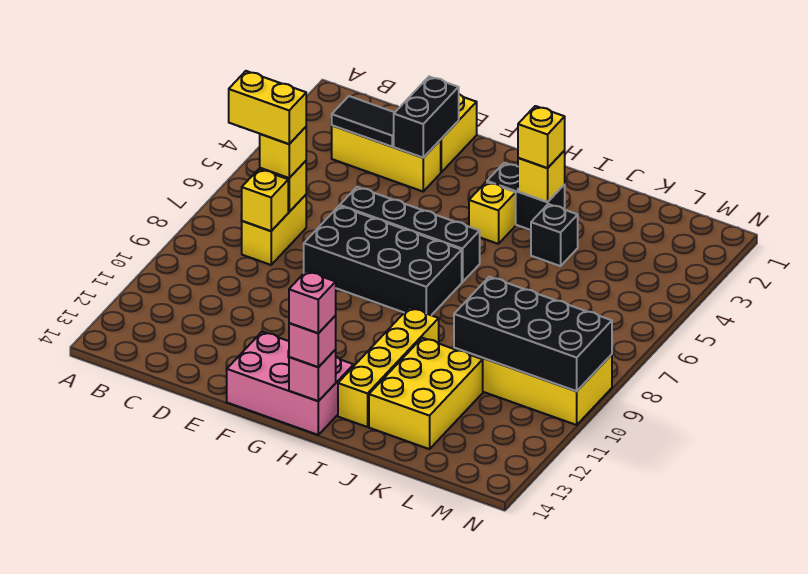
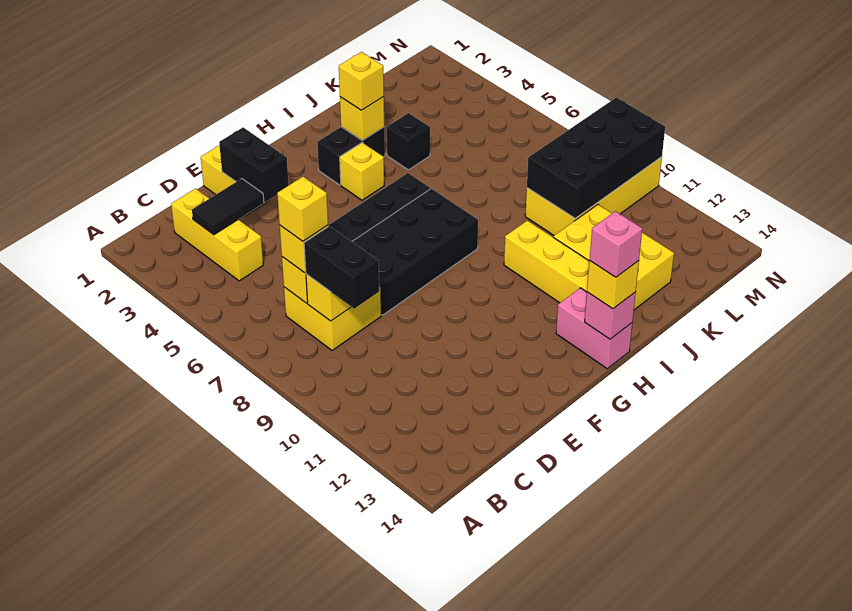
yellow 1x2 brick [229,71,306,144] -> yellow 1x1 brick [277,177,328,241]
yellow 1x3 brick [332,125,441,191] -> yellow 1x3 brick turned to [171,189,263,281]
yellow 1x2 brick [242,195,306,265] -> yellow 2x2 brick [284,286,381,351]
none -> black 1x2 brick [304,226,379,309]
pink 2x3 brick [227,332,354,435] -> pink 1x2 brick [556,288,632,369]
pink 1x1 brick [289,316,336,367] -> yellow 1x1 brick [587,261,639,309]

